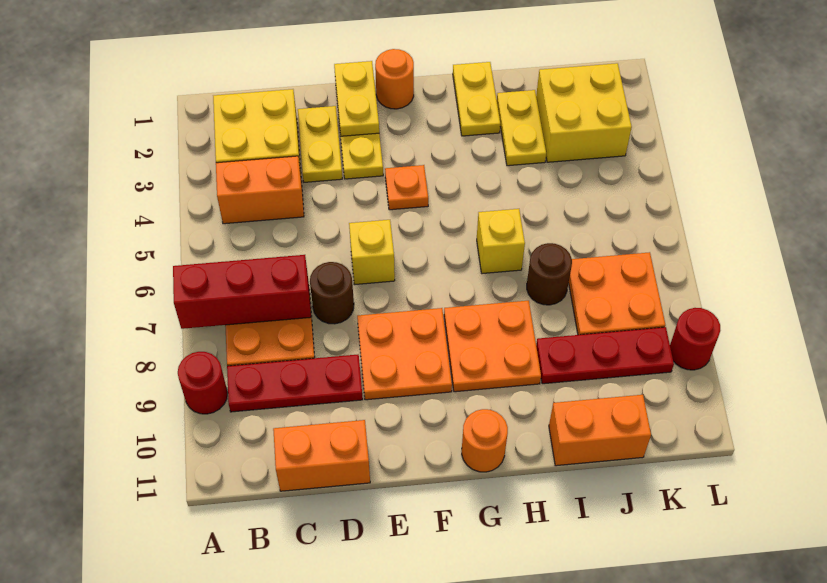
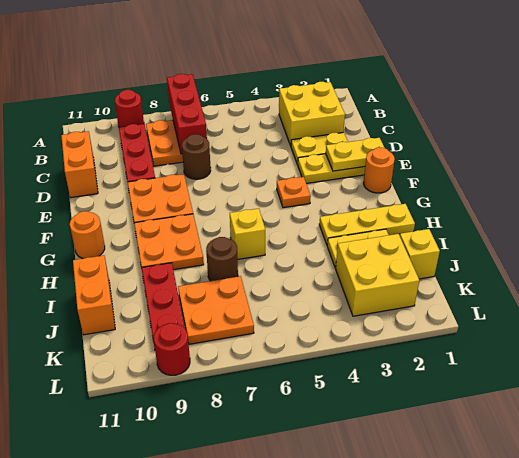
orange 1x2 brick [216,156,304,224] -> none
yellow 1x1 brick [349,220,395,285] -> yellow 1x1 brick moved to [400,229,440,279]
yellow 1x2 plate [453,62,500,136] -> yellow 1x3 plate [319,204,415,244]

